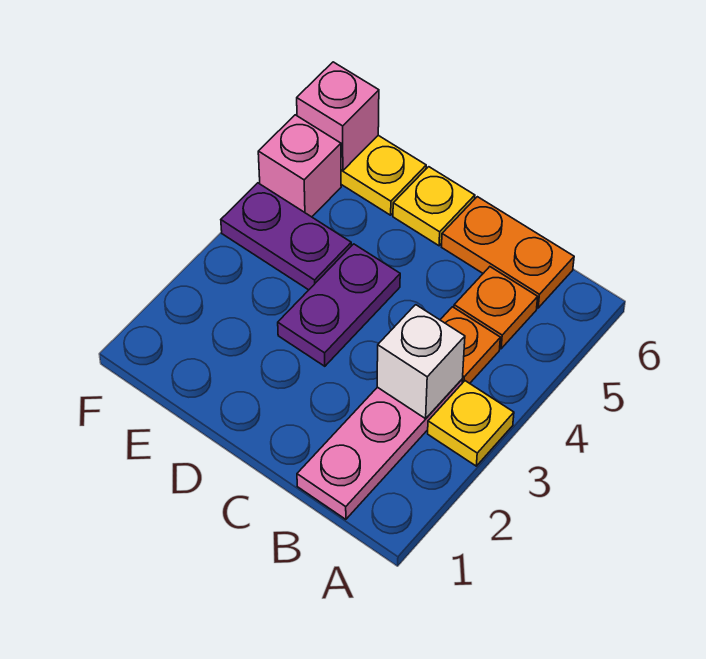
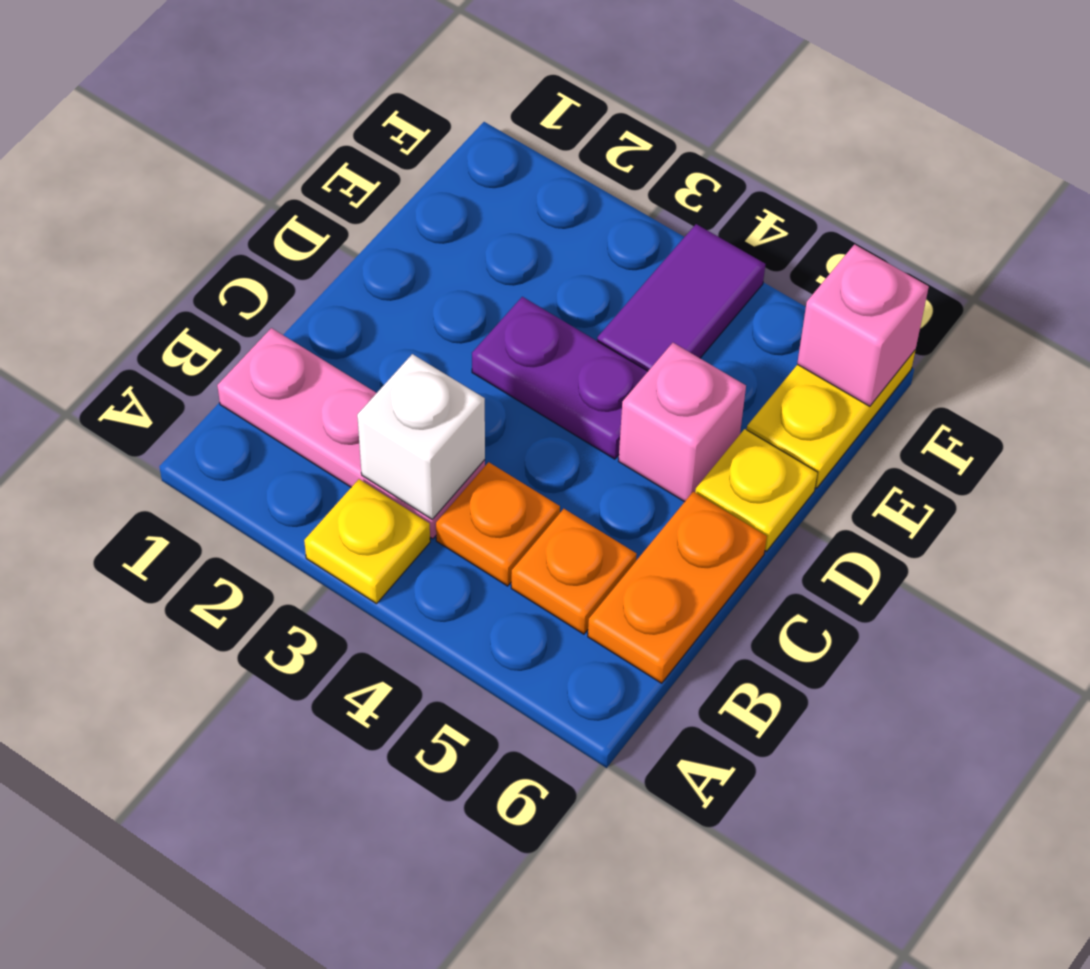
purple 1x2 plate [221,183,351,290] -> purple 1x2 tile [597,224,765,371]
pink 1x1 brick [258,115,341,217] -> pink 1x1 brick moved to [619,343,746,502]

